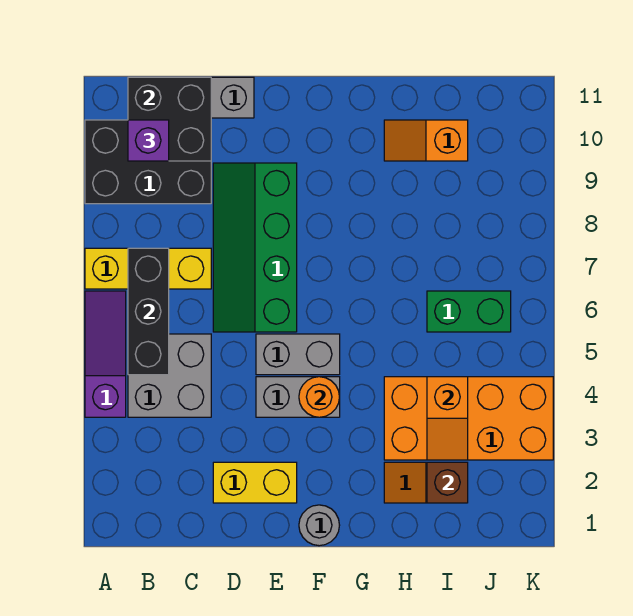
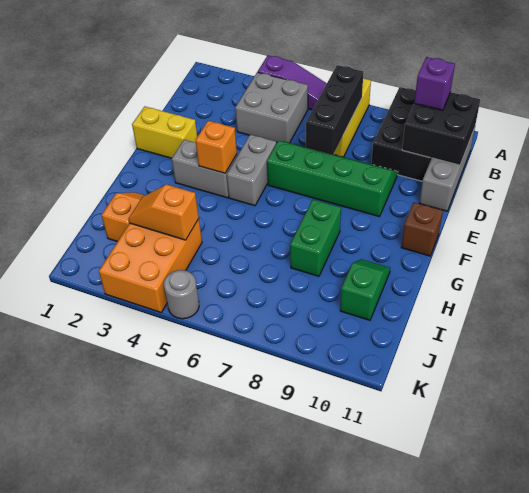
black 1x3 brick [128,248,169,375] -> black 1x3 brick turned to [306,65,364,155]
yellow 1x2 brick [213,462,297,503] -> yellow 1x2 brick turned to [132,107,197,158]
grey 1x2 brick [256,377,340,417] -> grey 1x2 brick turned to [172,140,237,198]
grey 1x1 round brick [299,505,340,546] -> grey 1x1 round brick moved to [164,270,199,319]
orange 1x1 round brick [299,377,340,417] -> orange 1x1 brick [196,121,237,173]
orange 2x4 brick [384,377,553,460] -> orange 2x3 brick [99,219,202,312]
orange 1x2 slope [384,120,468,161] -> green 1x2 slope [340,259,390,320]
brown 1x1 brick [427,462,468,503] -> brown 1x1 brick moved to [401,202,443,256]
green 1x2 brick [427,291,511,332] -> green 1x2 brick moved to [290,200,341,276]

